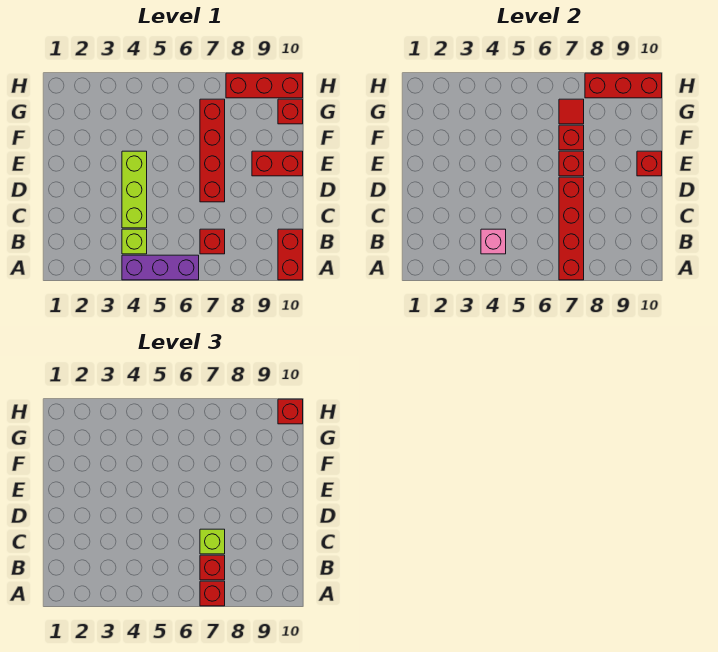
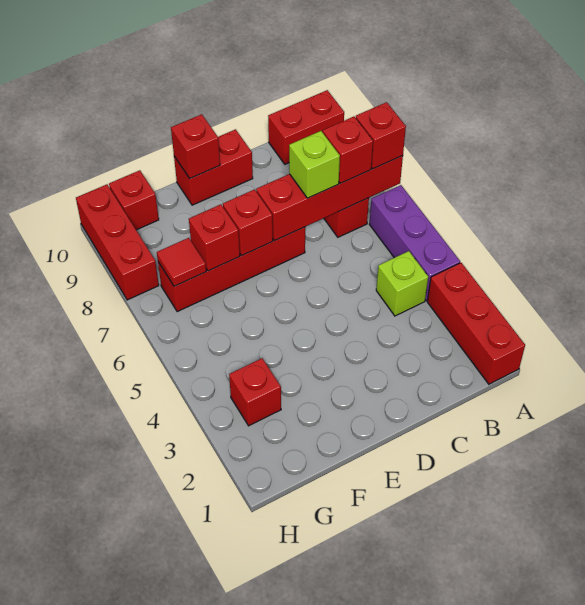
pink 1x1 brick [481,229,506,254] -> none
lime 1x3 brick [122,151,147,228] -> none
red 1x2 brick [252,151,303,176] -> red 1x2 brick turned to [174,129,253,205]
red 1x3 brick [585,73,662,98] -> red 1x3 brick moved to [427,263,525,384]
red 1x1 brick [278,399,303,424] -> red 1x1 brick moved to [229,358,281,426]

